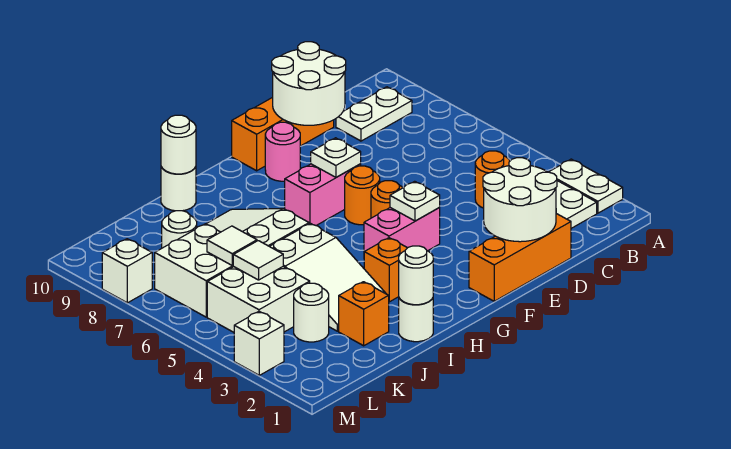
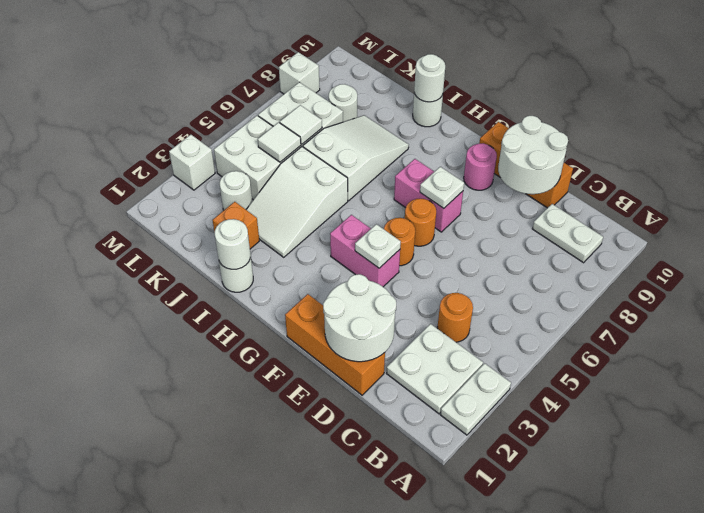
orange 1x1 brick [364,238,407,302] -> none

